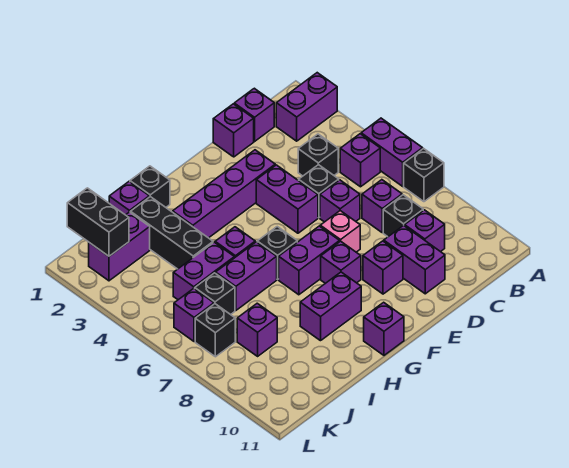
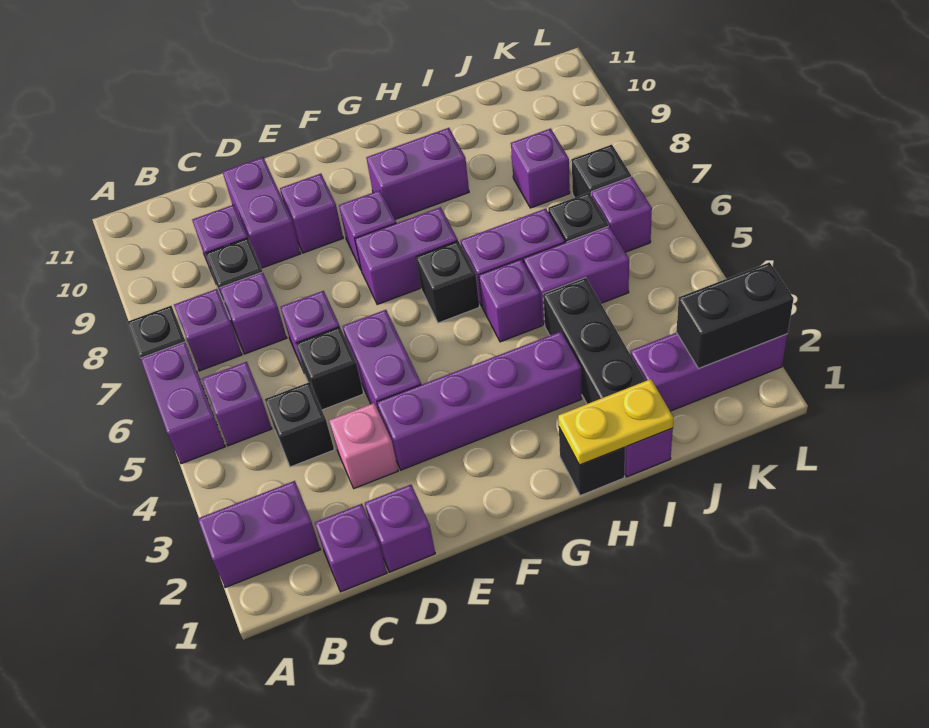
pink 1x1 brick [320,211,360,252] -> pink 1x1 brick moved to [329,403,398,488]
purple 1x1 brick [364,302,404,355] -> purple 1x1 brick moved to [174,289,242,371]
none -> yellow 1x2 plate [558,379,674,465]
purple 1x2 brick [89,212,150,281] -> purple 1x3 brick [630,333,787,411]
black 1x2 brick [67,188,129,256] -> black 1x2 brick turned to [676,262,794,369]

